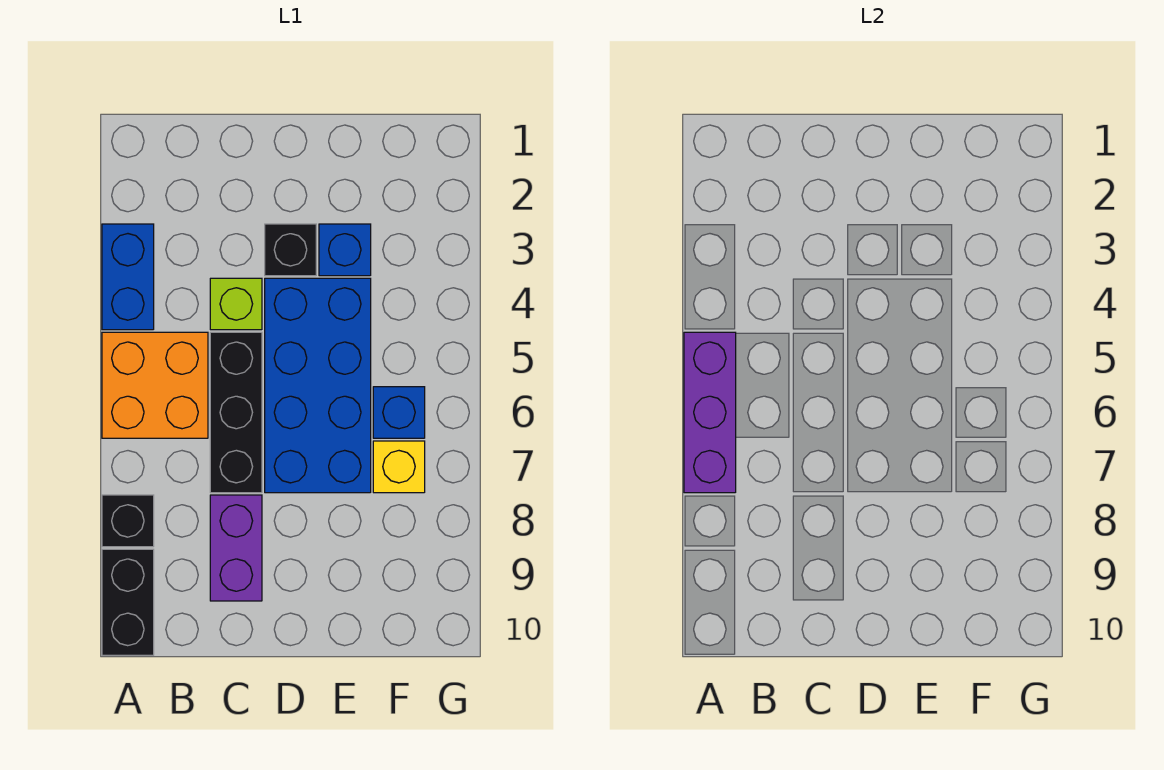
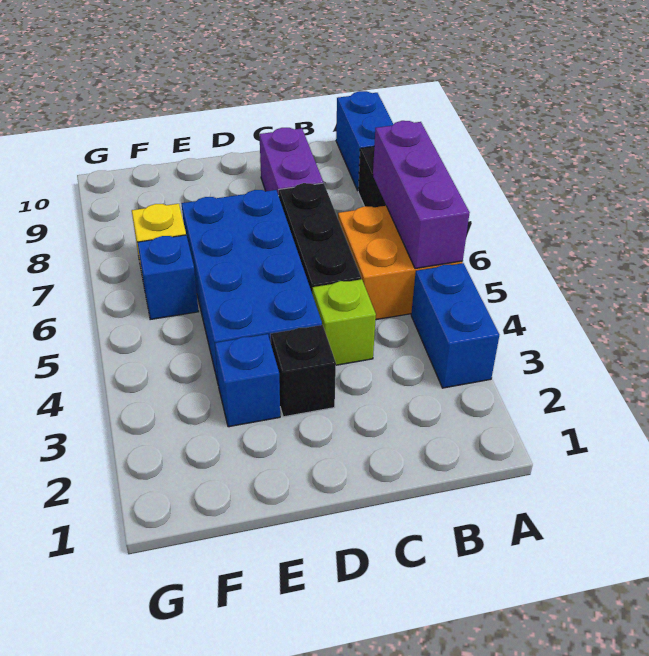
black 1x2 brick [102,549,154,655] -> blue 1x2 brick [336,91,393,190]

